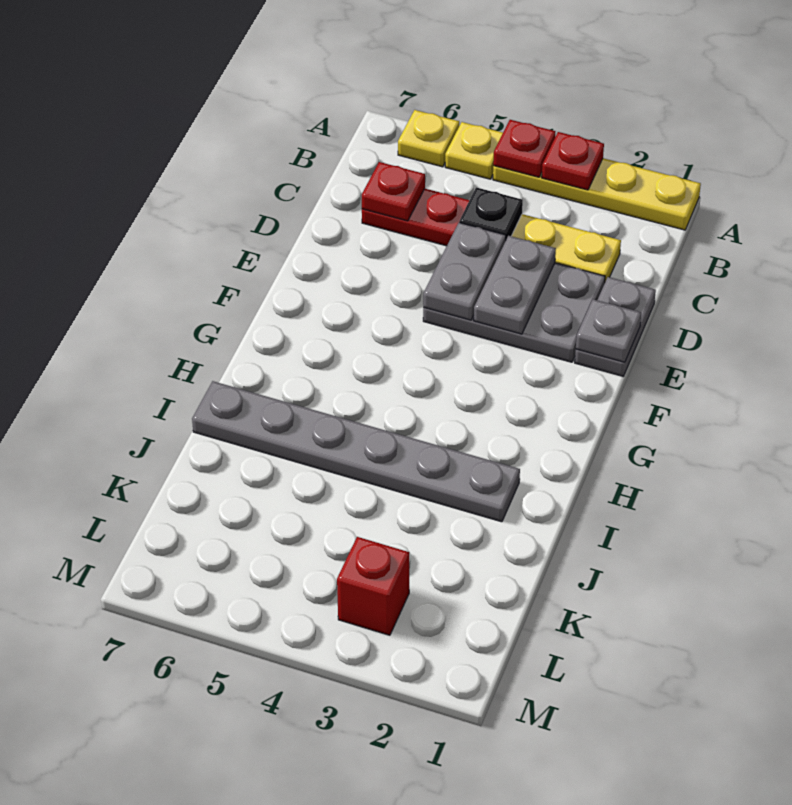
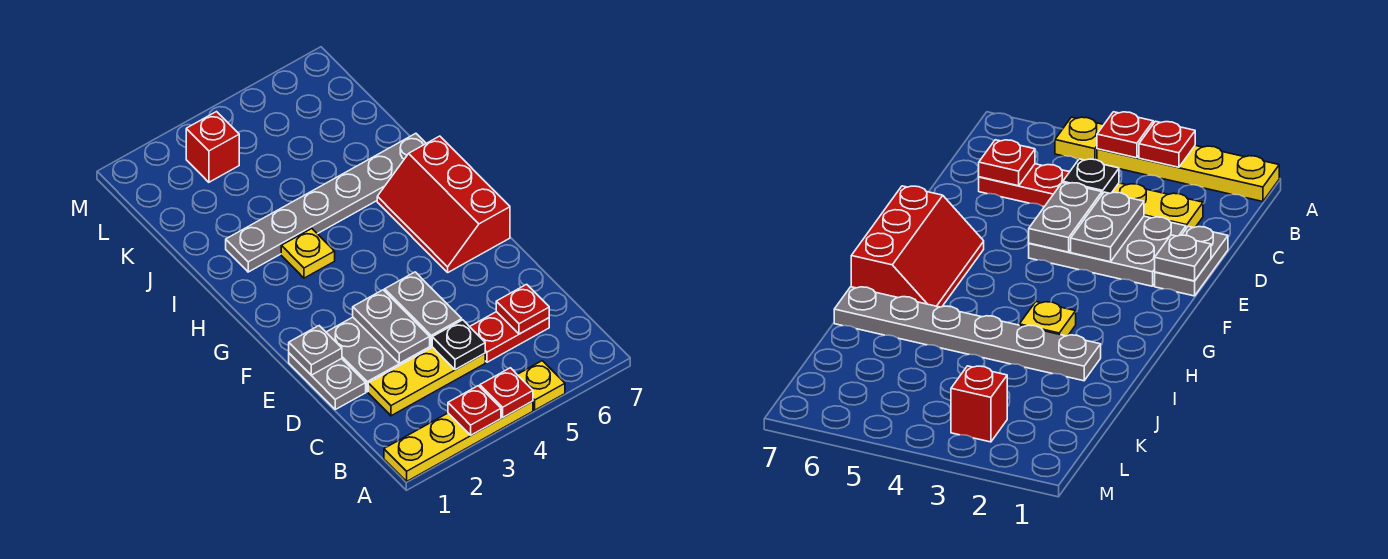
yellow 1x1 plate [398,110,459,167] -> yellow 1x1 plate moved to [281,229,335,278]
none -> red 2x3 slope [377,136,510,272]

